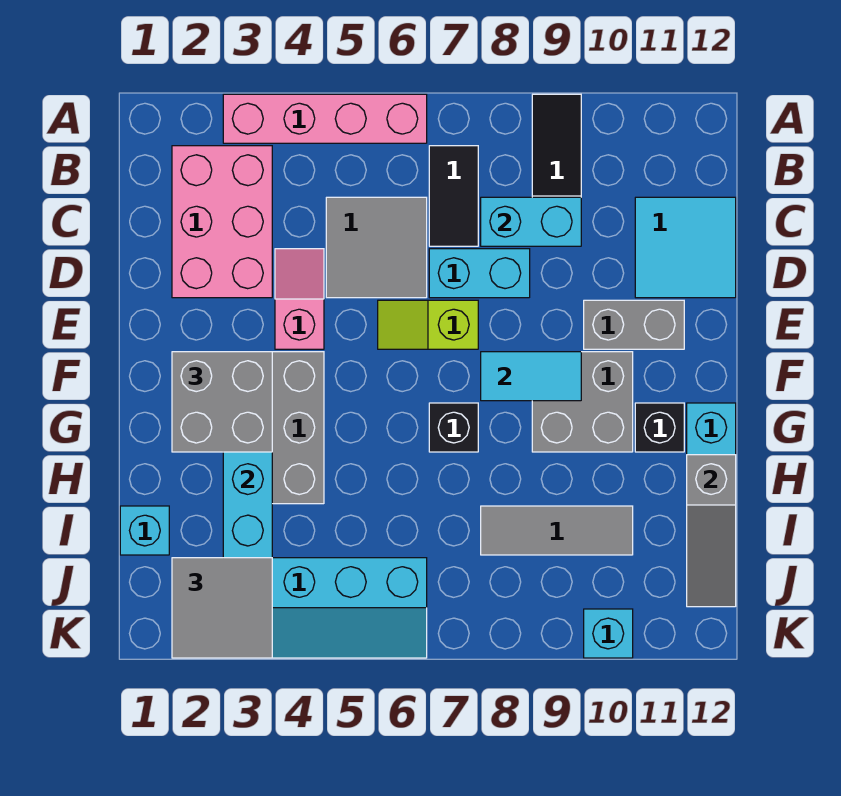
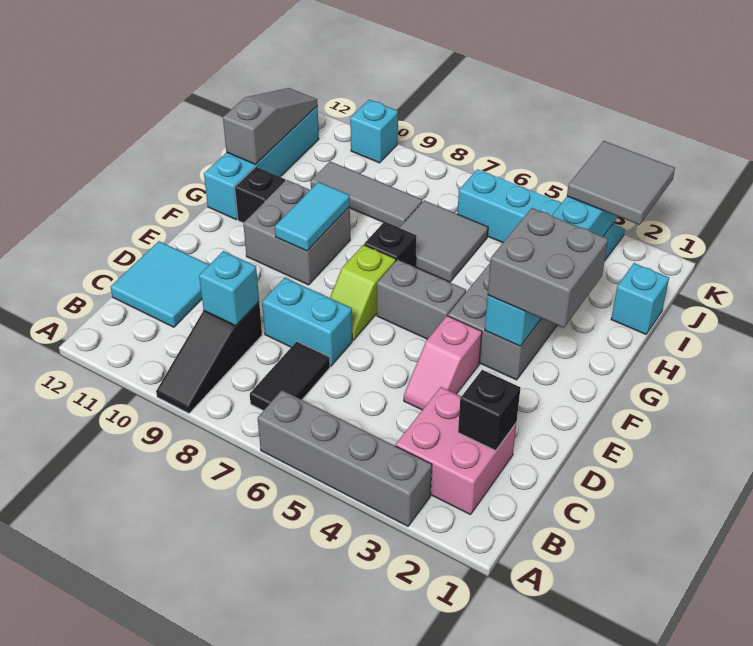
pink 1x4 brick [223,94,427,143] -> grey 1x4 brick [258,390,432,526]
pink 2x3 brick [172,146,272,298] -> pink 2x2 brick [396,387,516,515]
none -> black 1x1 brick [458,370,520,451]
grey 2x2 tile [326,197,427,298] -> grey 2x2 tile moved to [399,200,488,282]
cyan 1x2 brick [481,197,581,246] -> cyan 1x1 brick [199,251,259,326]
lime 1x2 slope [378,300,478,349] -> lime 1x2 slope turned to [330,245,396,340]
grey 1x2 brick [584,300,684,349] -> grey 1x2 brick moved to [377,260,466,339]
cyan 1x2 tile [481,352,581,401] -> cyan 1x2 tile turned to [275,182,350,251]

